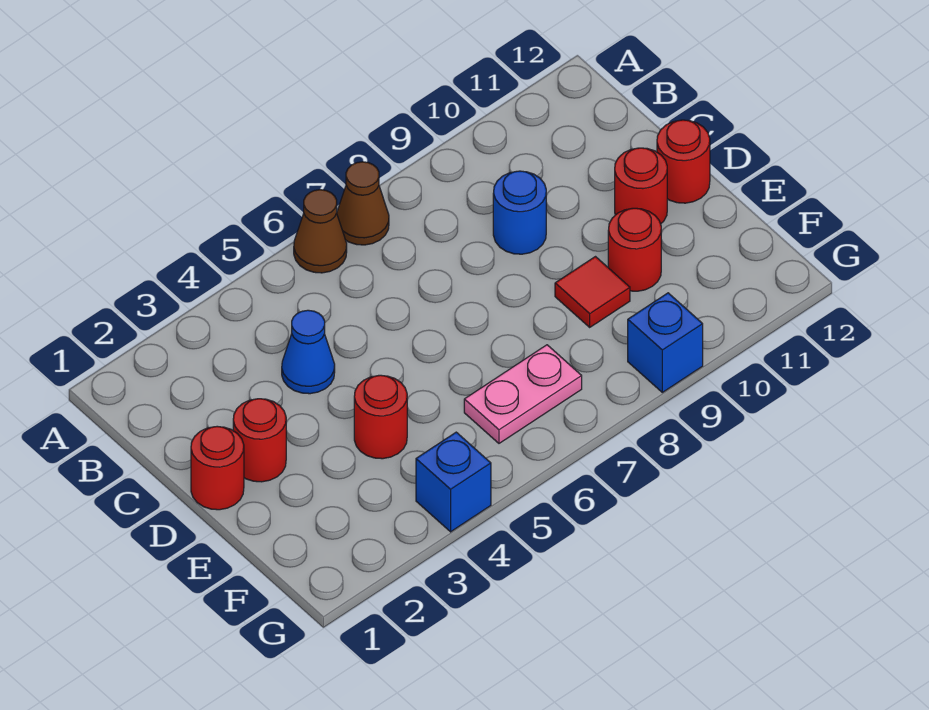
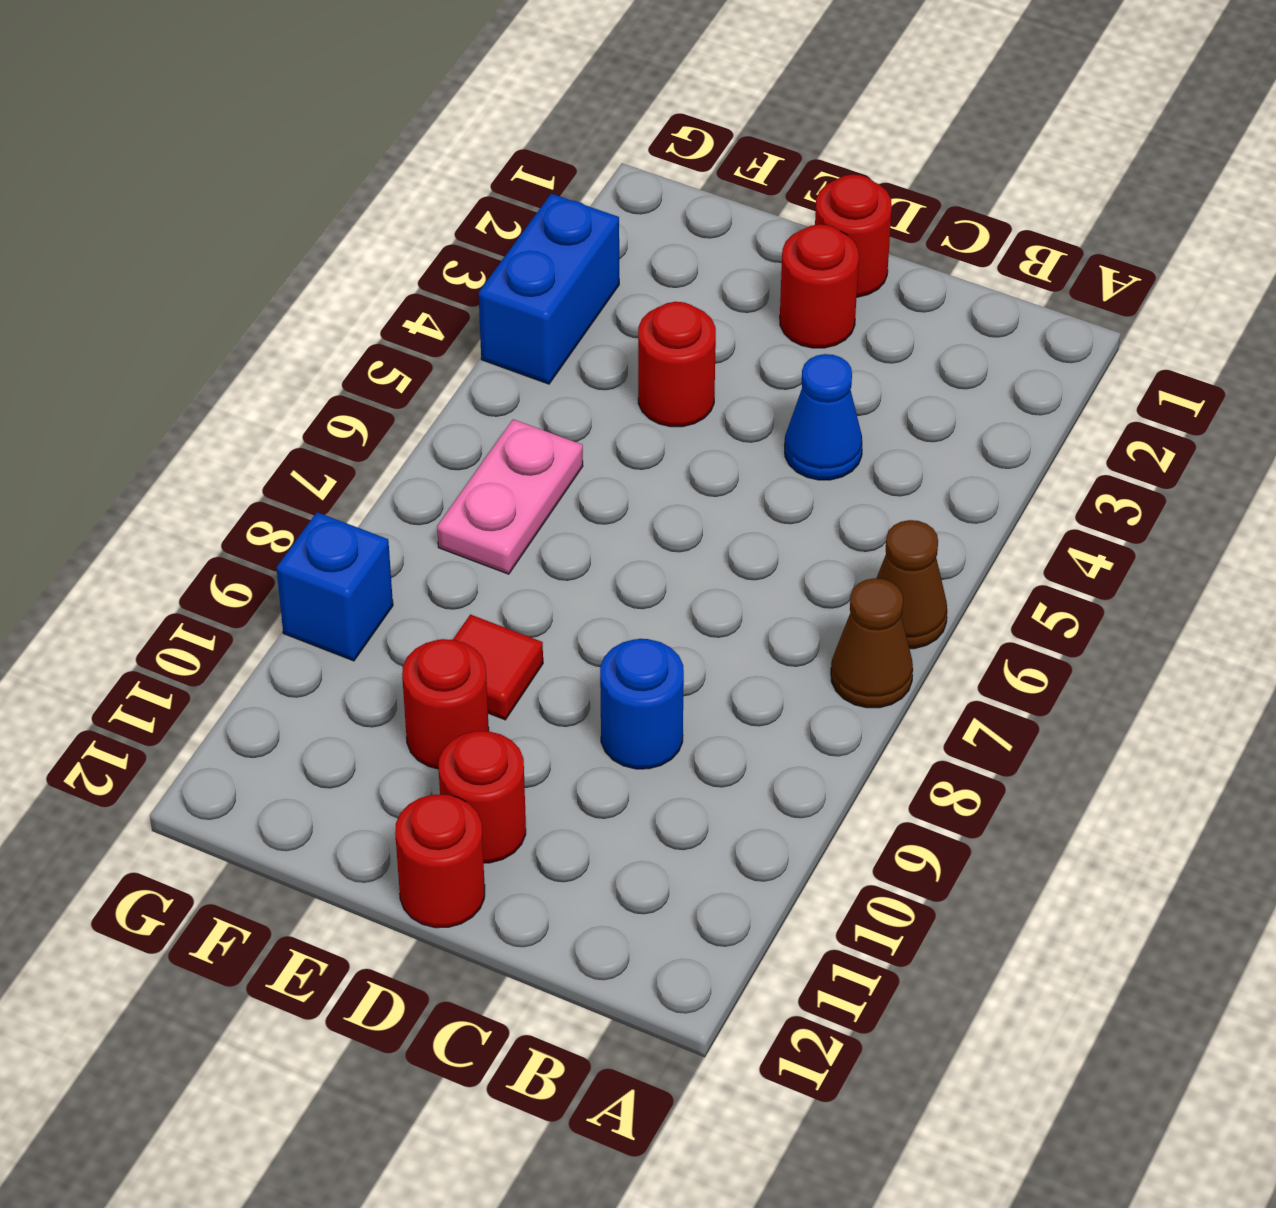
blue 1x1 brick [416,432,491,532] -> blue 1x2 brick [479,194,619,384]

